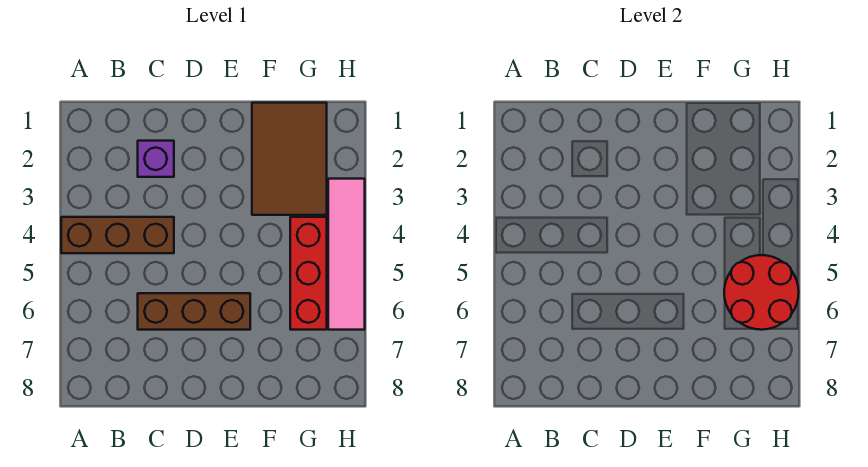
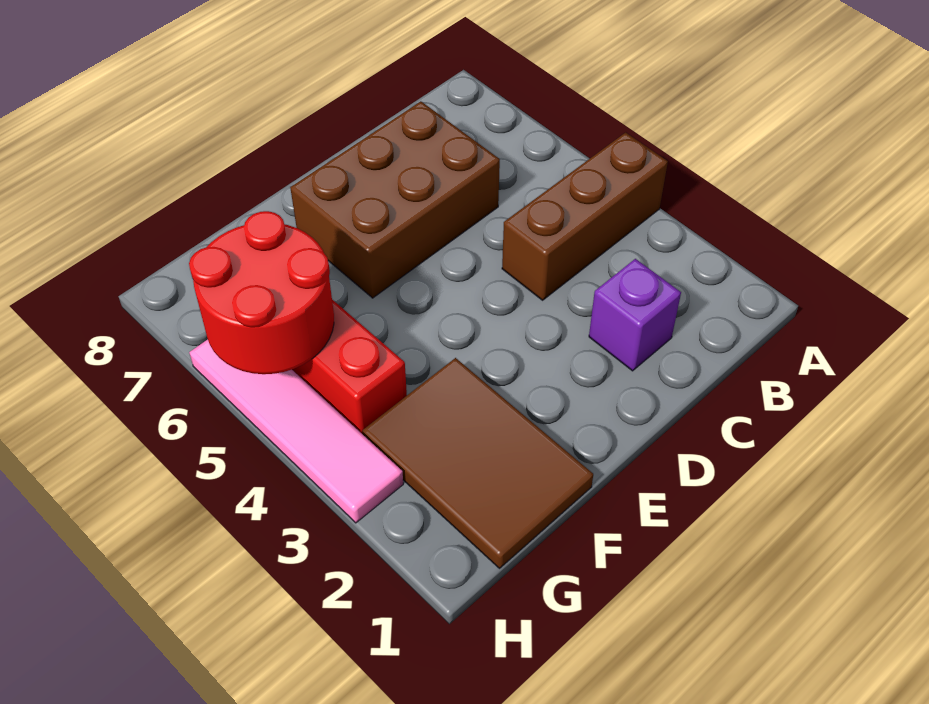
brown 1x3 brick [138,293,250,330] -> brown 2x3 brick [290,101,500,298]

